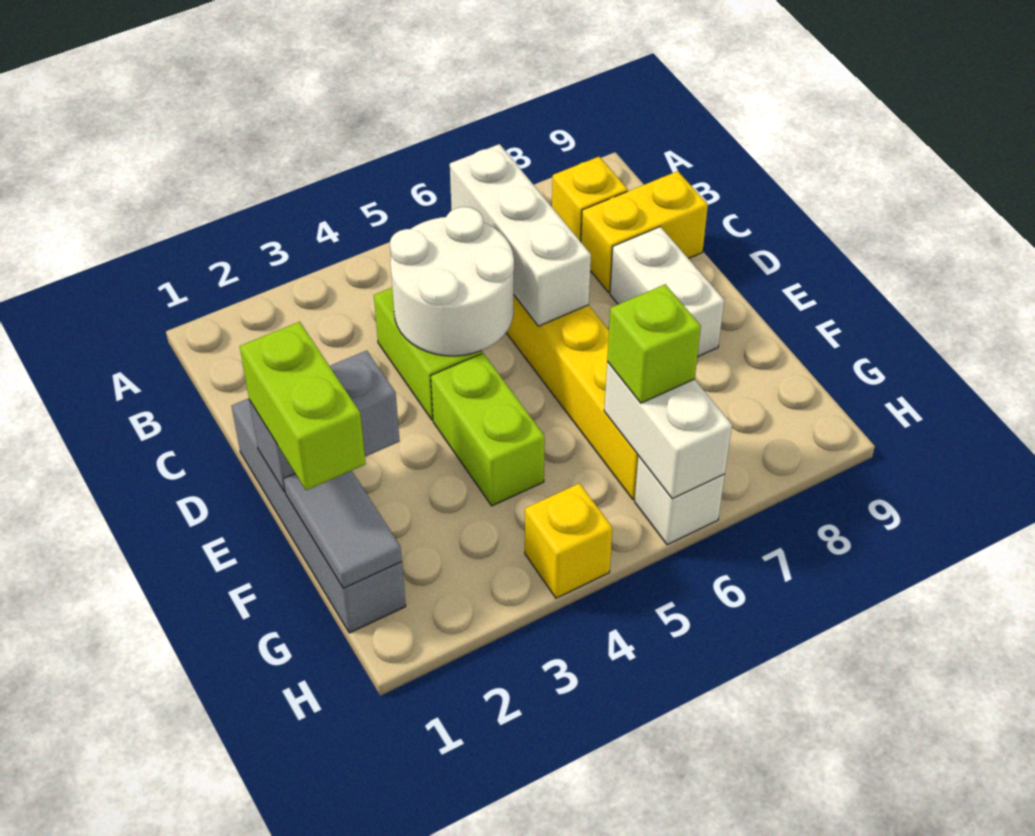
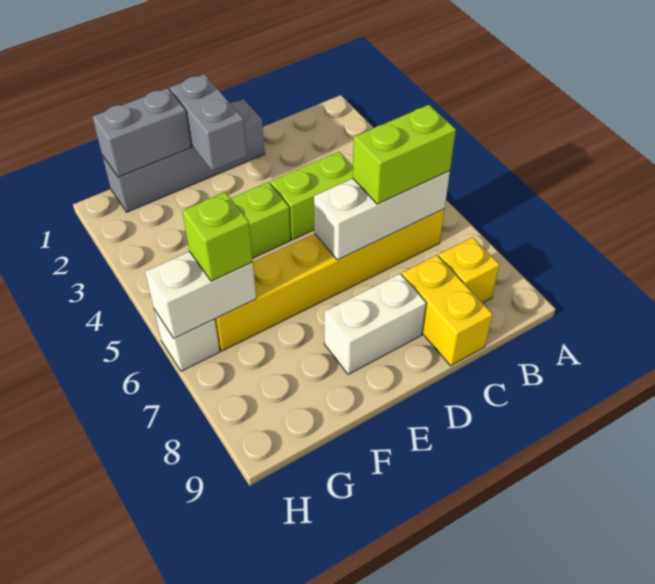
white 2x2 round brick [390,207,514,356] -> none
lime 1x2 brick [240,322,366,490] -> lime 1x2 brick moved to [353,105,456,204]
grey 1x2 tile [283,471,402,588] -> grey 1x2 brick [92,88,191,177]
yellow 1x1 brick [525,483,613,598] -> none

